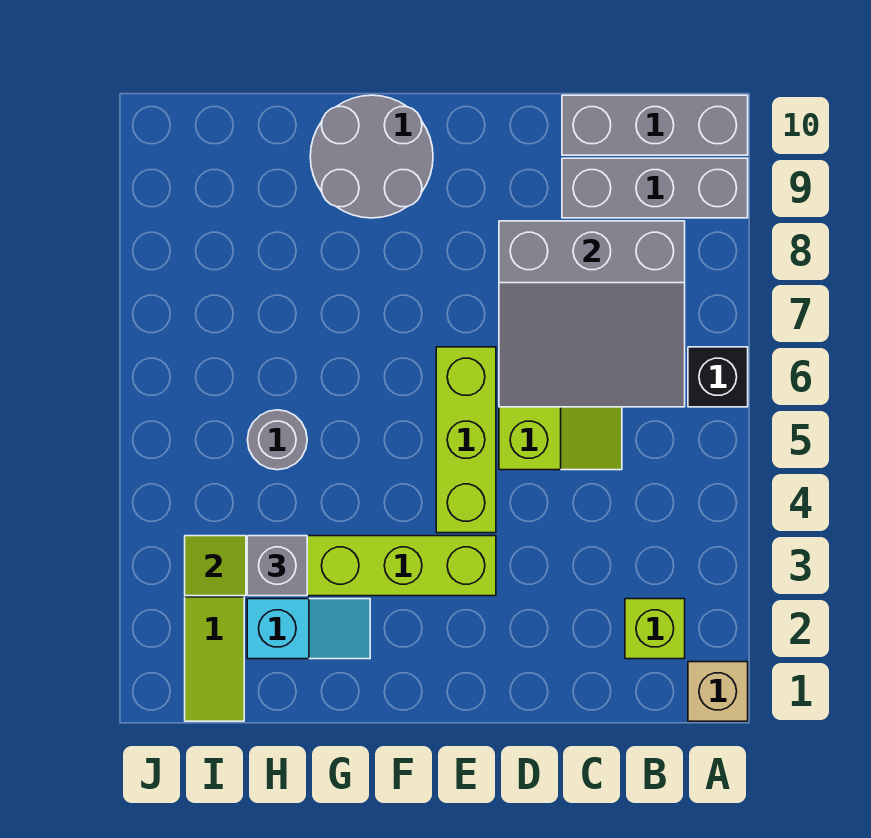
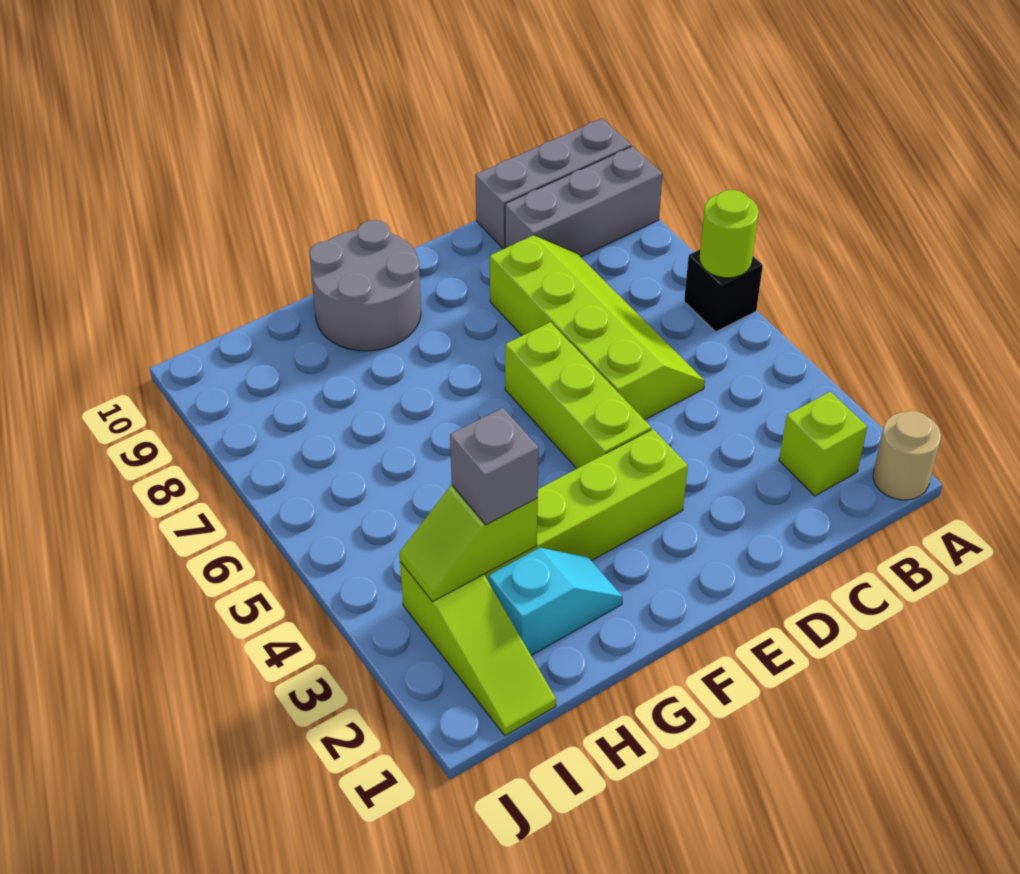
tan 1x1 brick [688,662,748,721] -> tan 1x1 round brick [873,411,941,500]
none -> lime 1x1 round brick [699,190,759,278]
grey 3x3 slope [499,221,685,407] -> none
grey 1x1 round brick [247,410,307,470] -> none

